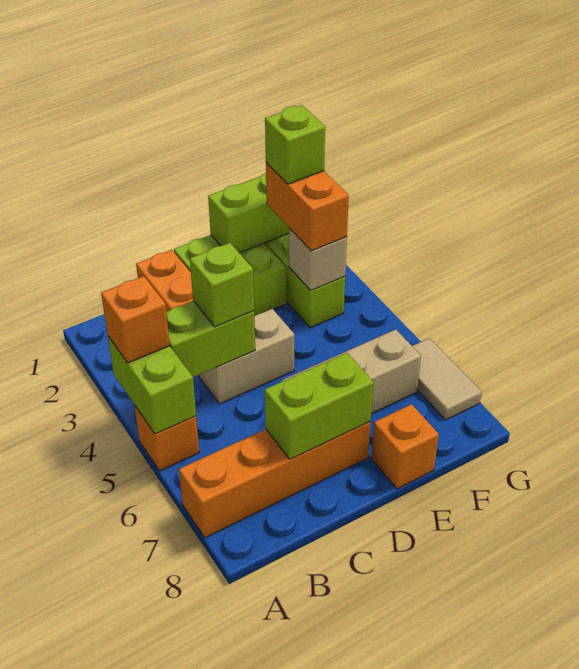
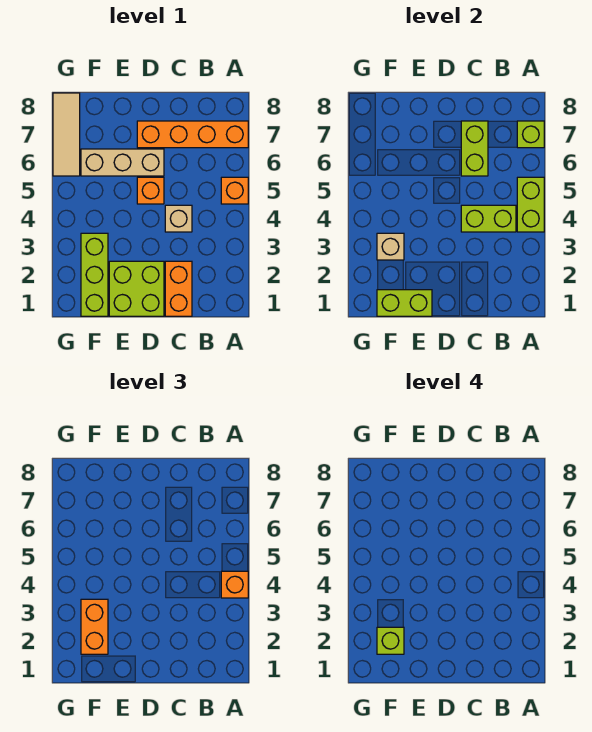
tan 1x2 brick [199,309,294,404] -> tan 1x1 brick [165,205,192,232]
lime 1x1 brick [190,243,254,327] -> lime 1x1 brick moved to [517,121,544,148]
lime 1x2 brick [265,353,373,459] -> lime 1x2 brick turned to [461,121,488,176]
orange 1x1 brick [371,404,439,489] -> orange 1x1 brick moved to [137,177,164,204]
tan 1x2 tile [412,338,482,420] -> tan 1x3 tile [53,93,80,176]

